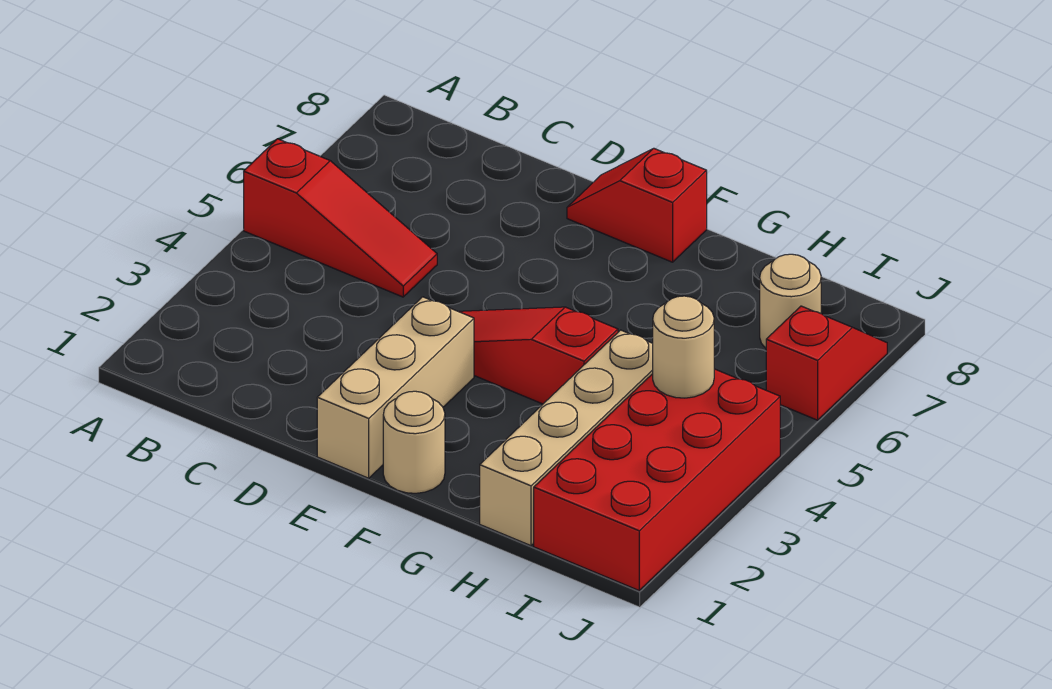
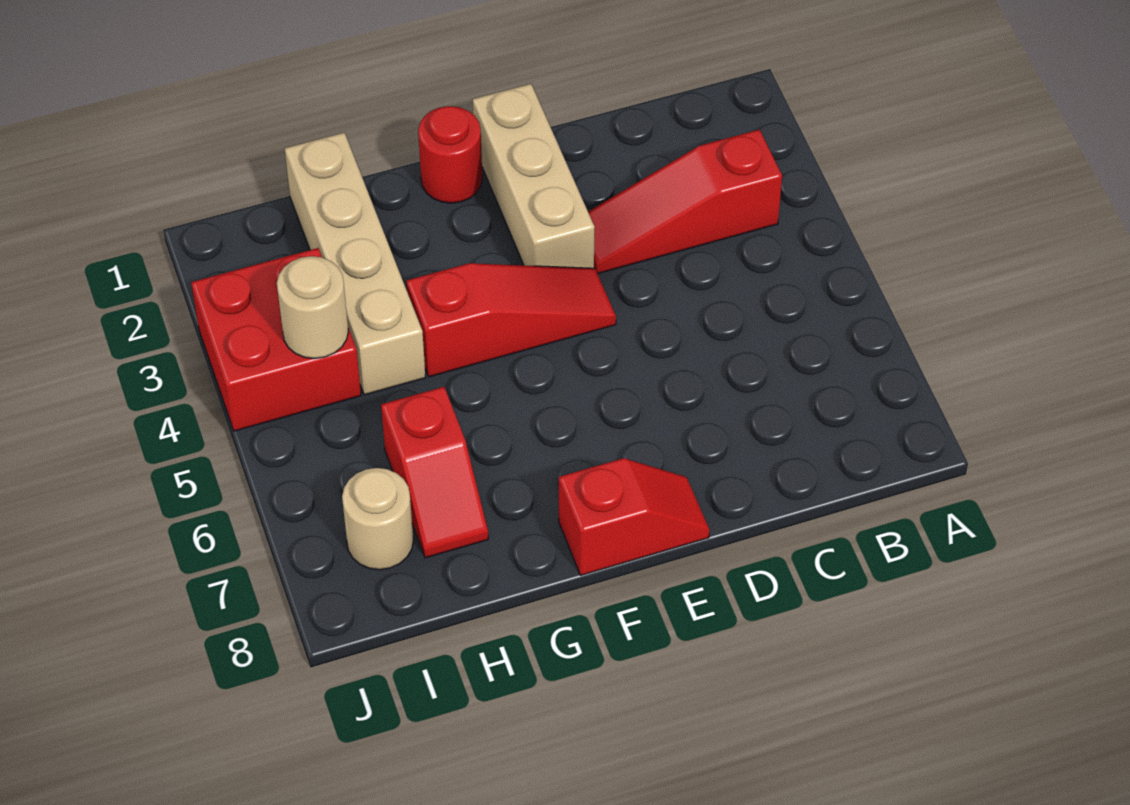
red 1x3 slope [244,139,437,297] -> red 1x3 slope moved to [588,129,782,274]
tan 1x1 round brick [383,391,445,493] -> red 1x1 round brick [418,106,482,203]
red 2x4 brick [534,369,780,590] -> red 2x2 brick [191,248,361,431]
red 1x2 slope [766,306,887,420] -> red 1x2 slope moved to [381,387,488,558]

